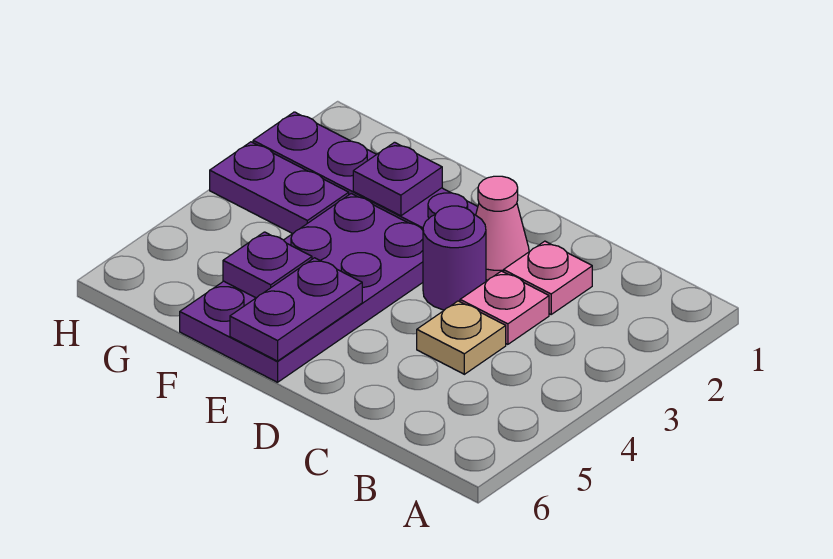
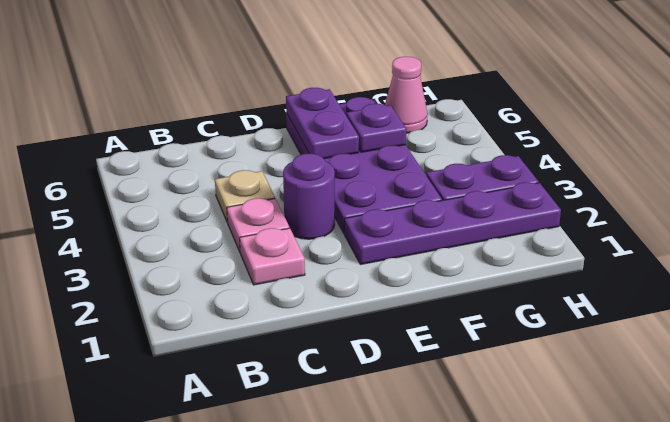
pink 1x1 cone [476,176,529,280] -> pink 1x1 cone moved to [385,57,428,133]
purple 1x1 plate [353,142,442,216] -> none

